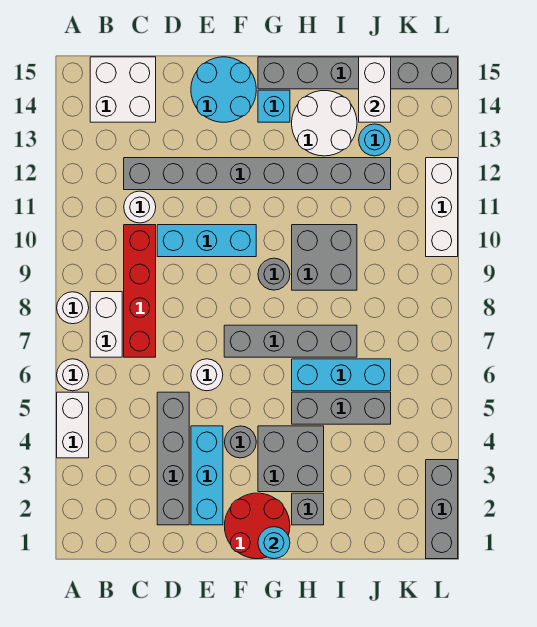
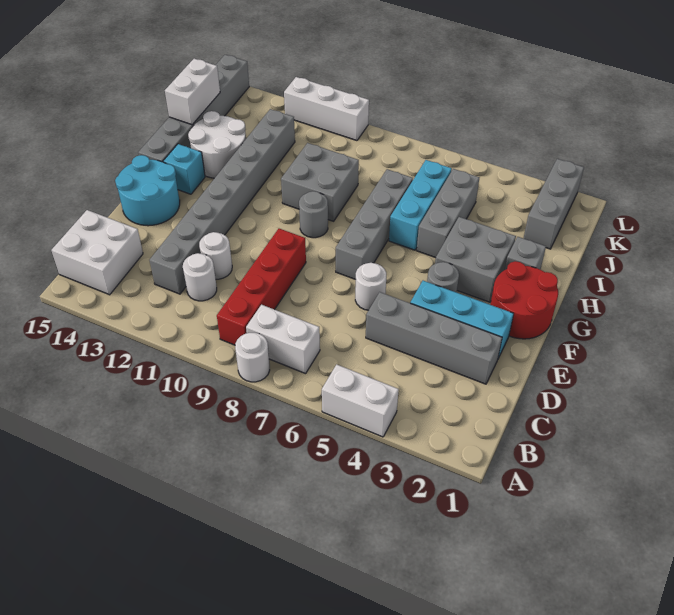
white 1x1 round brick [57,359,89,391] -> white 1x1 round brick moved to [199,232,232,279]
red 1x4 brick [124,225,156,357] -> red 1x4 brick turned to [217,229,306,345]
cyan 1x3 brick [157,225,256,257] -> none
cyan 1x1 round brick [258,527,290,559] -> none
cyan 1x1 round brick [359,124,391,156] -> none
white 1x2 brick [359,57,391,122] -> white 1x2 brick turned to [165,59,220,125]
grey 1x3 brick [426,460,458,559] -> grey 1x3 brick turned to [524,159,584,249]

